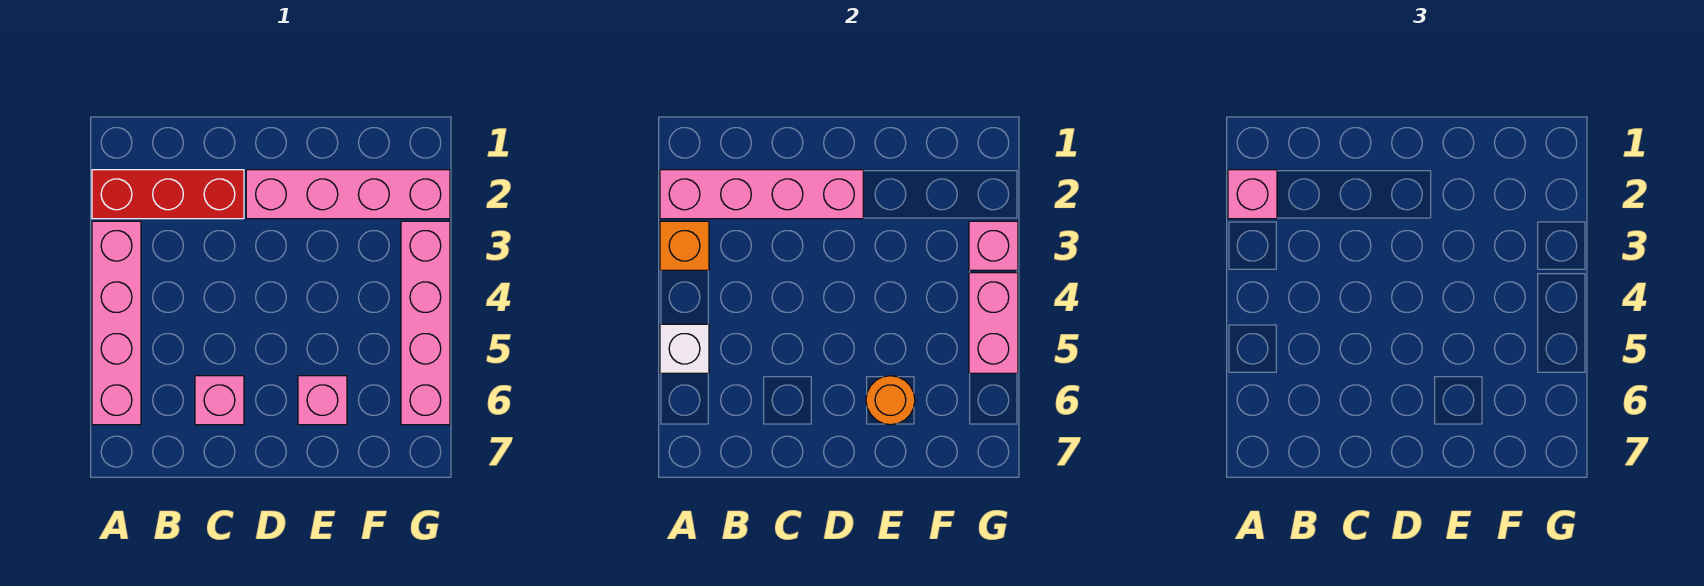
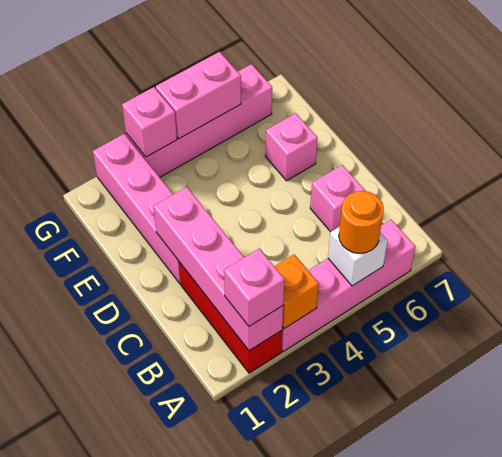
orange 1x1 round brick [866,376,915,425] -> orange 1x1 round brick moved to [339,191,384,253]

